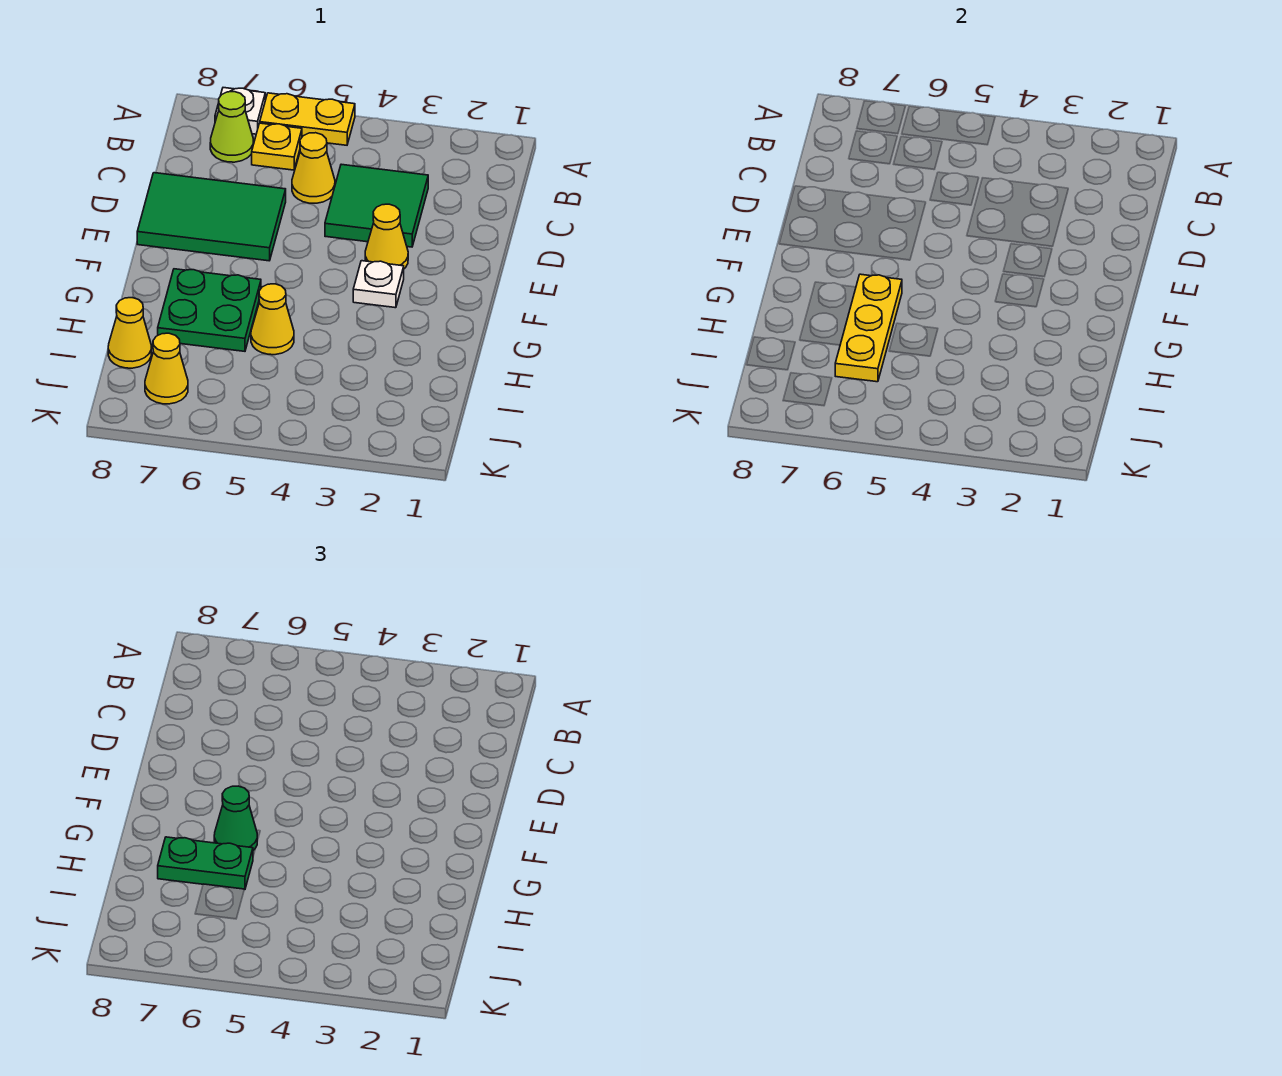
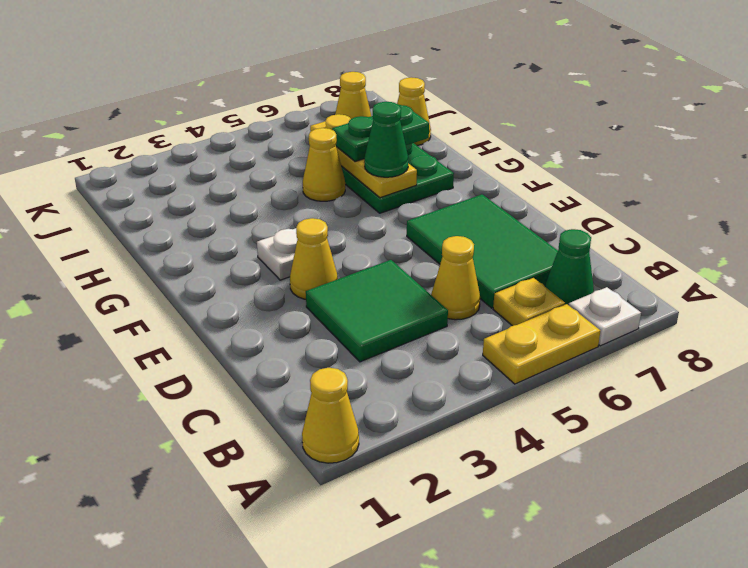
none -> yellow 1x1 cone [302,368,359,463]
lime 1x1 cone [210,92,253,162] -> green 1x1 cone [545,229,594,305]
green 2x3 tile [137,173,286,261] -> green 2x3 tile turned to [407,194,558,308]

